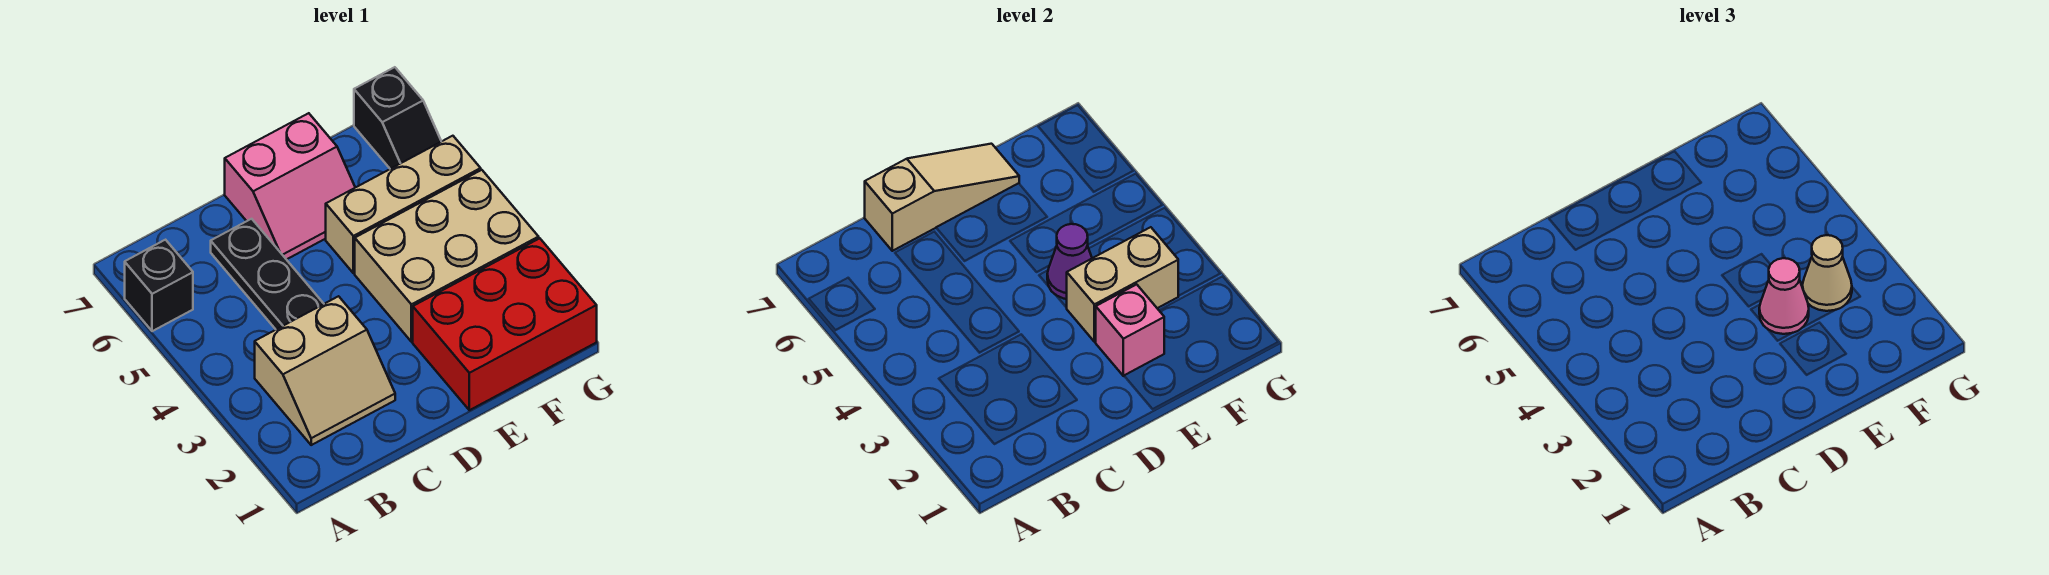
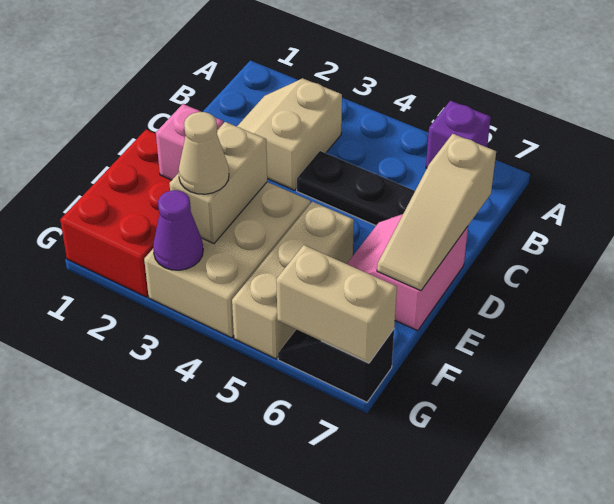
black 1x1 brick [125,240,193,331] -> purple 1x1 brick [426,101,491,168]
pink 1x1 cone [1759,258,1809,334] -> none
purple 1x1 cone [1047,224,1092,299] -> purple 1x1 cone moved to [153,190,203,270]
none -> tan 1x2 brick [276,245,397,363]

